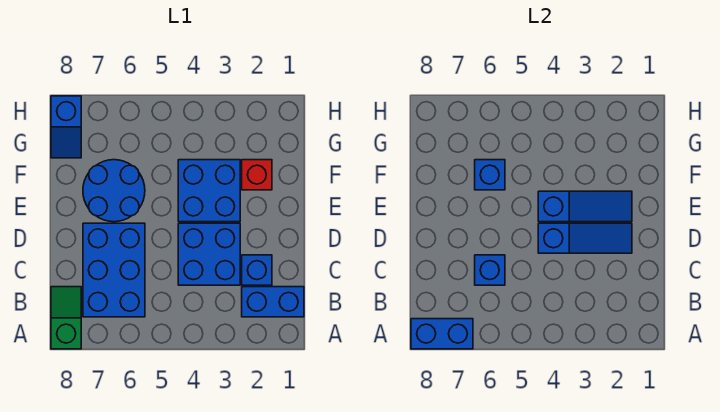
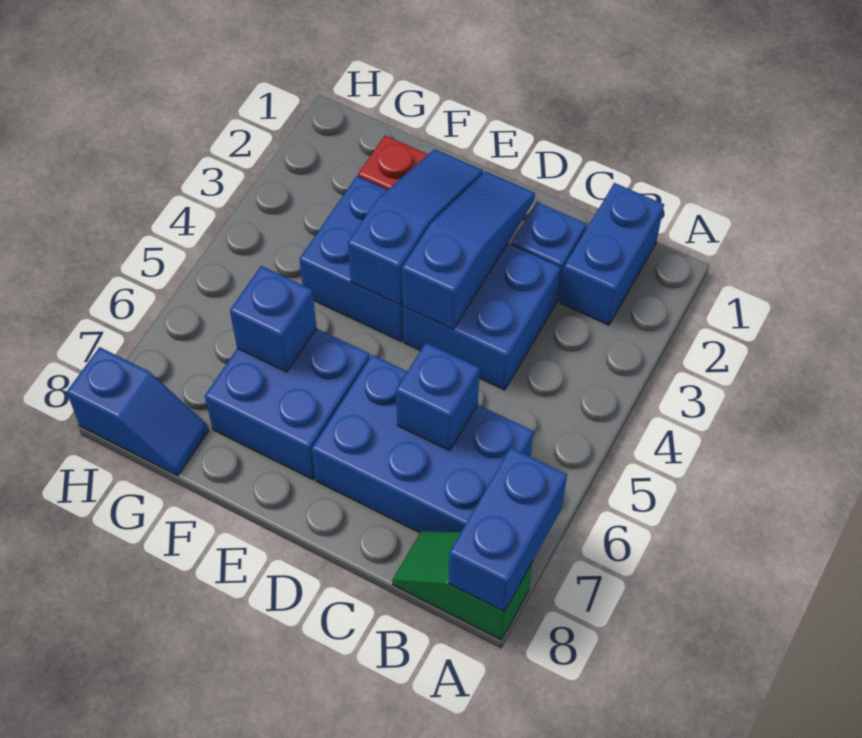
blue 2x2 round brick [83,160,145,222] -> blue 2x2 brick [205,329,370,479]

